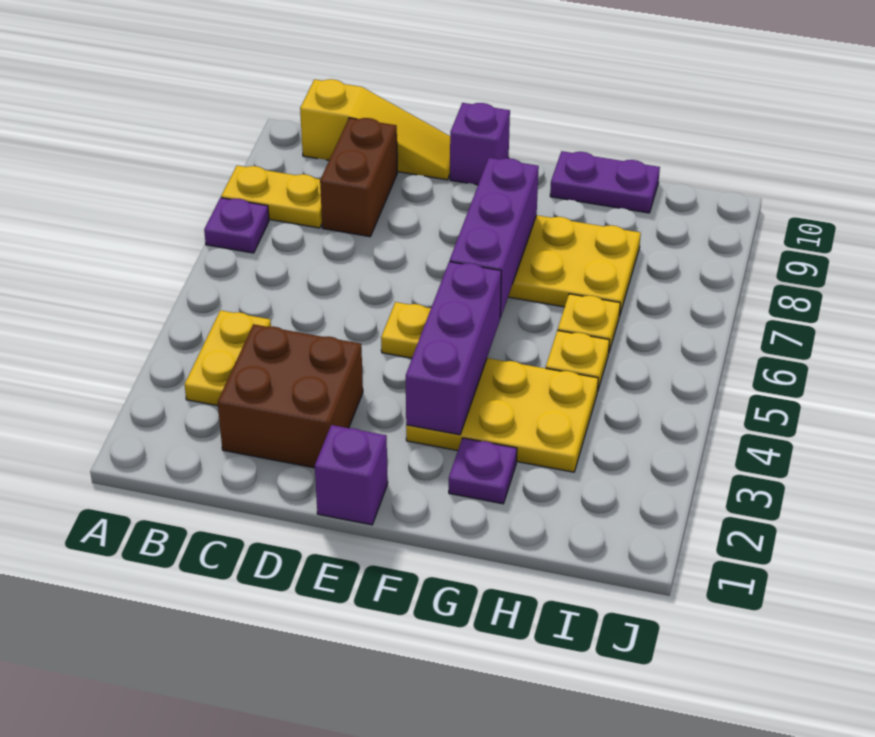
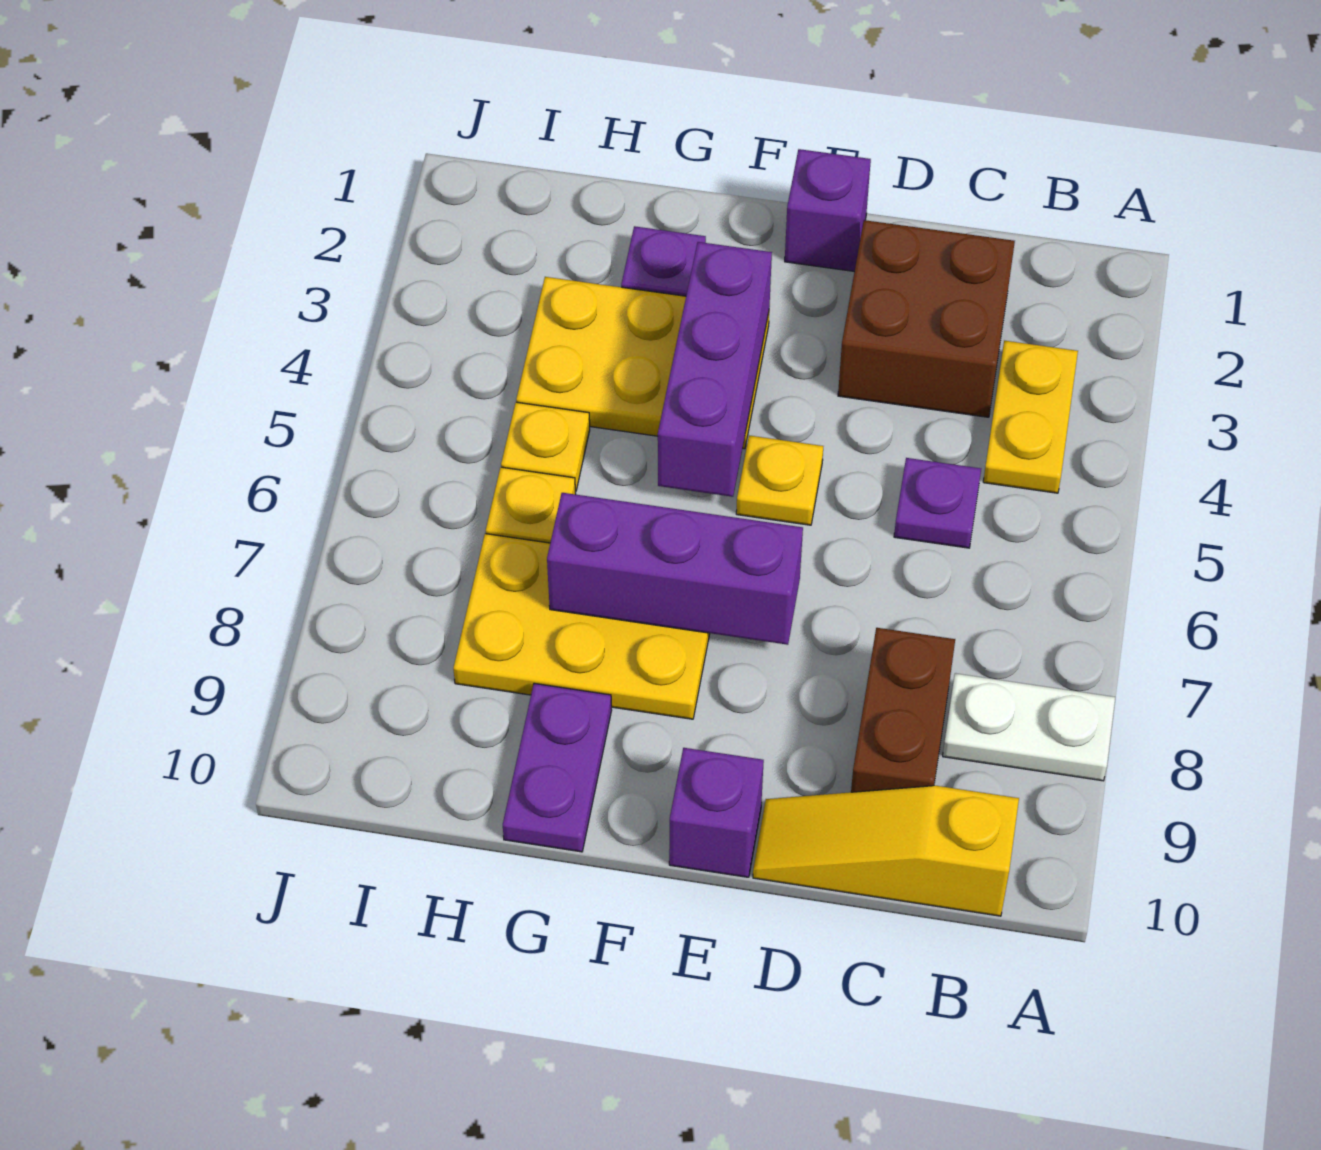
purple 1x1 plate [204,198,269,253] -> purple 1x1 plate moved to [894,458,981,548]
yellow 1x2 plate [221,166,322,228] -> white 1x2 plate [943,673,1115,781]
purple 1x3 brick [450,158,539,318] -> purple 1x3 brick turned to [547,493,803,645]
purple 1x2 plate [550,151,660,213] -> purple 1x2 plate turned to [503,683,612,852]

